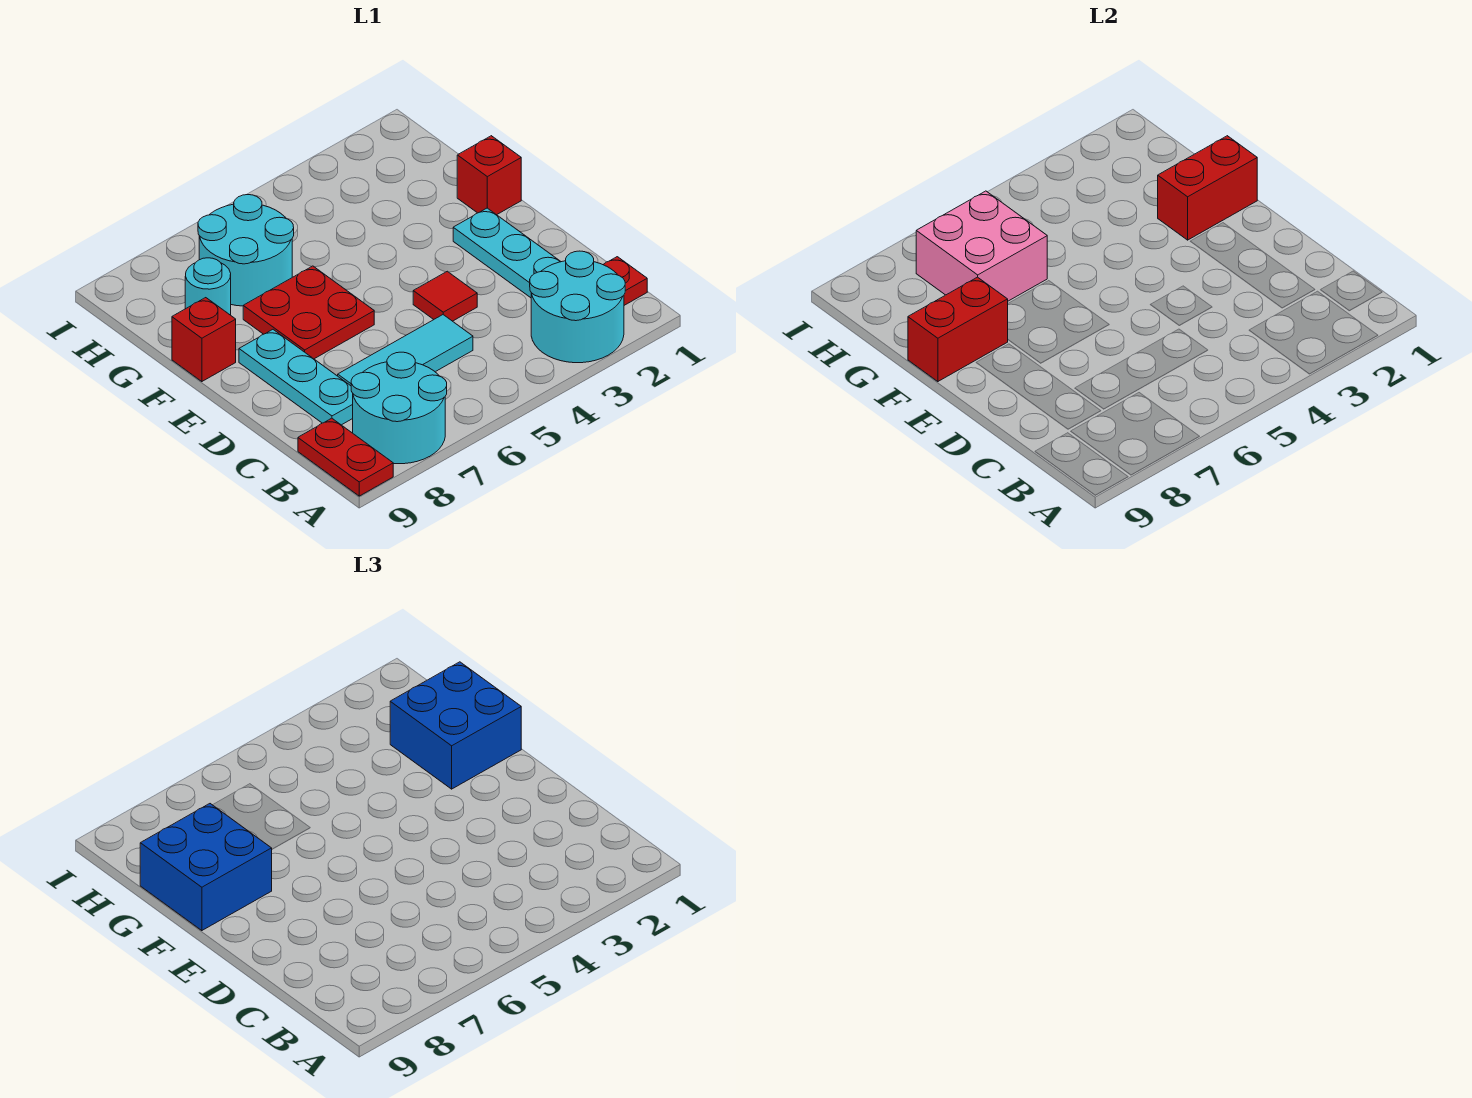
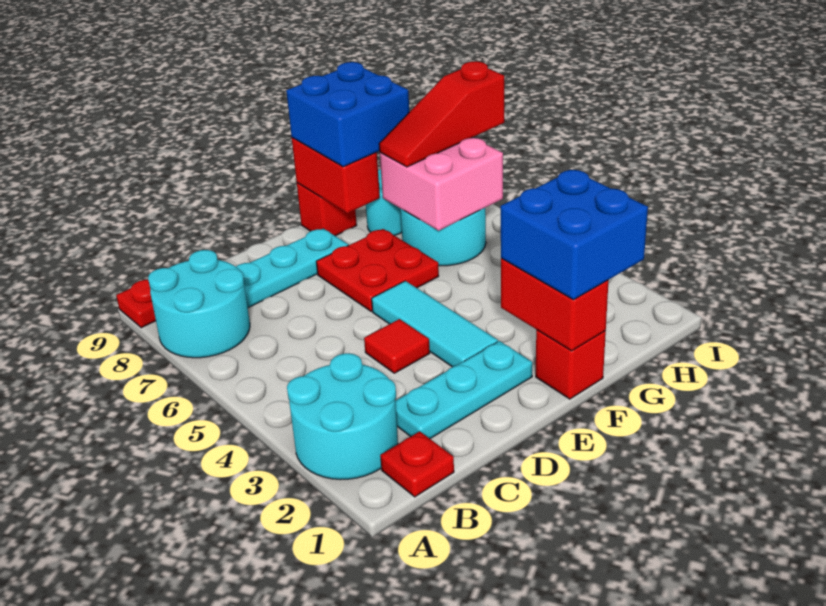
cyan 1x3 tile [338,315,473,386] -> cyan 1x3 tile moved to [372,281,498,367]
none -> red 1x3 slope [379,61,504,167]

